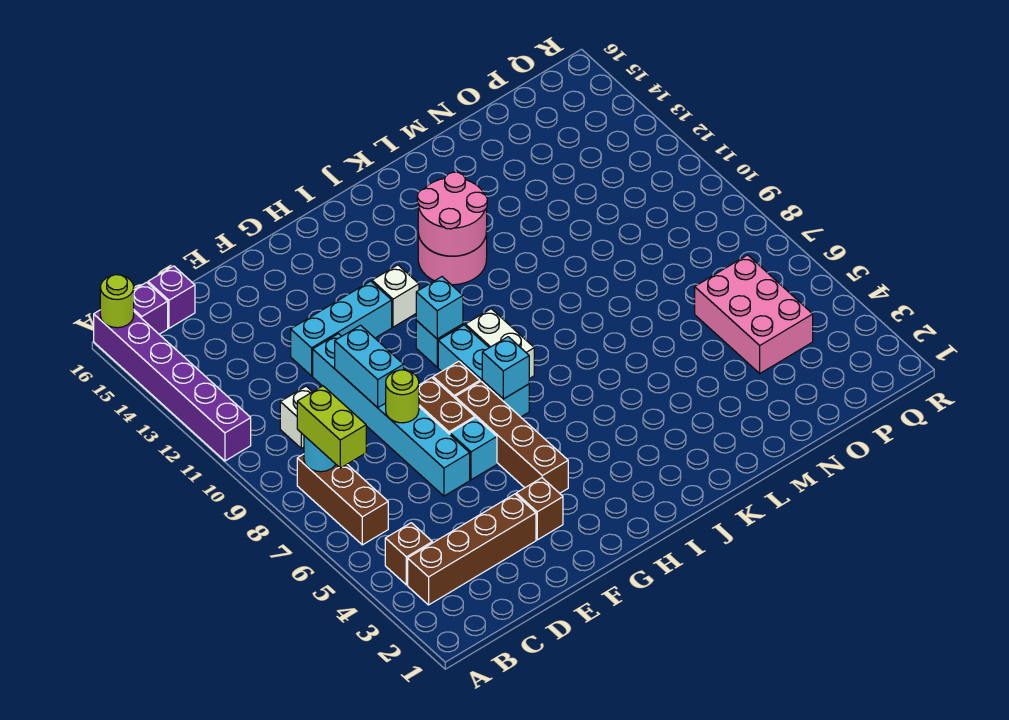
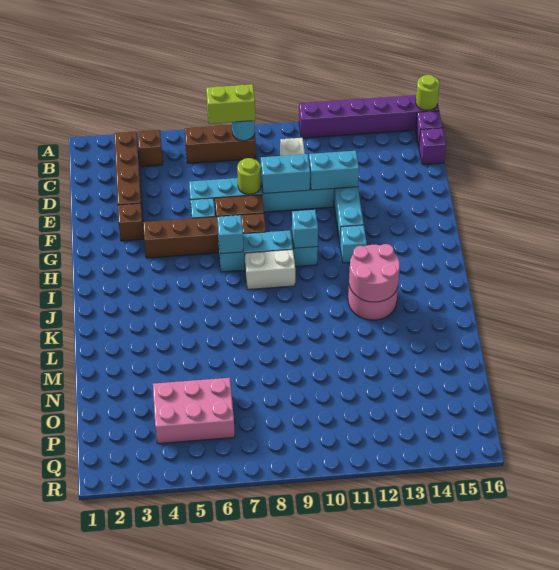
none -> cyan 1x2 brick [309,151,359,190]
white 1x1 brick [372,265,419,327] -> cyan 1x1 brick [340,225,367,263]

